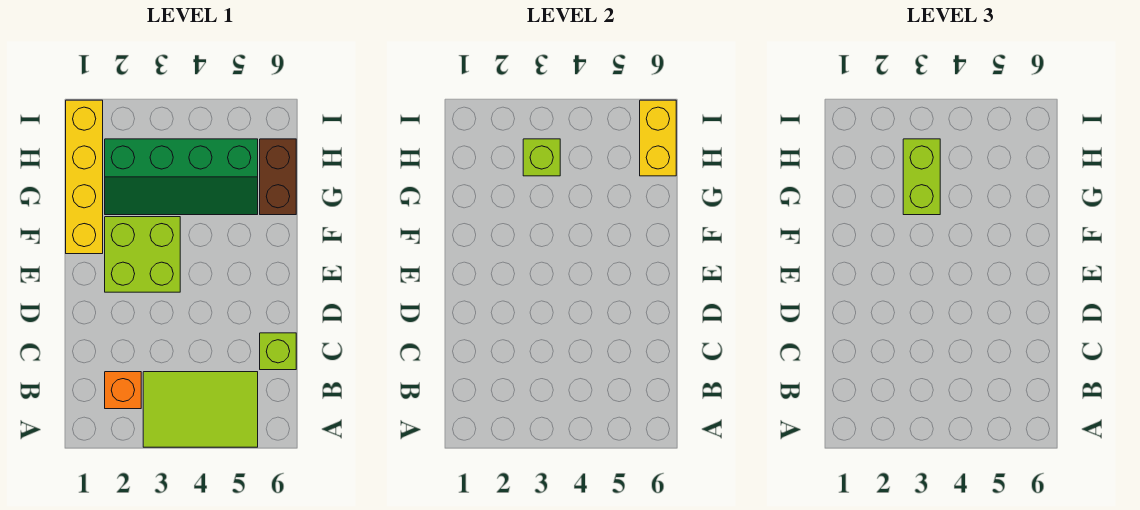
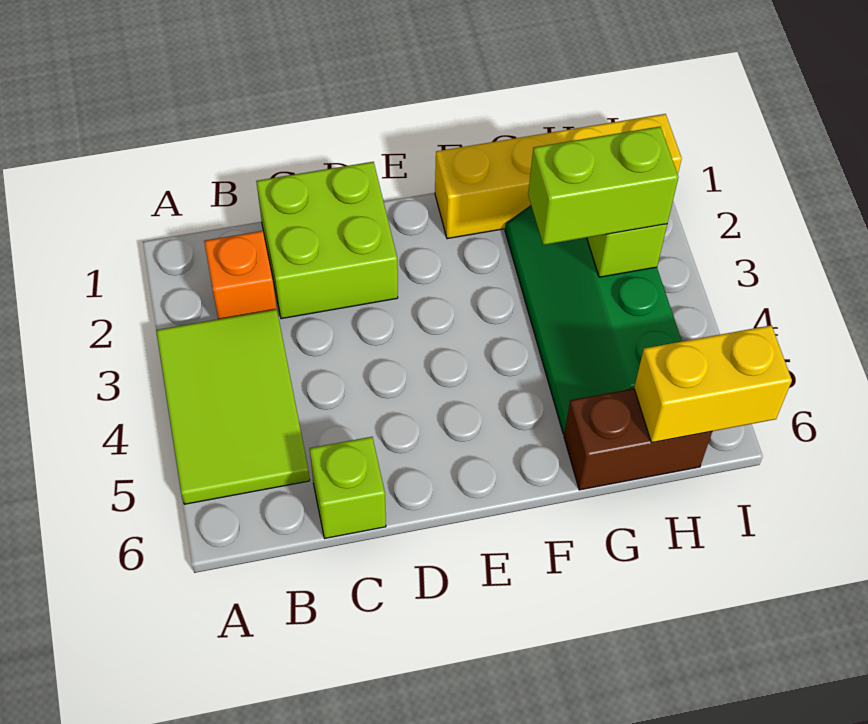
lime 2x2 brick [105,217,180,292] -> lime 2x2 brick moved to [256,162,398,319]

